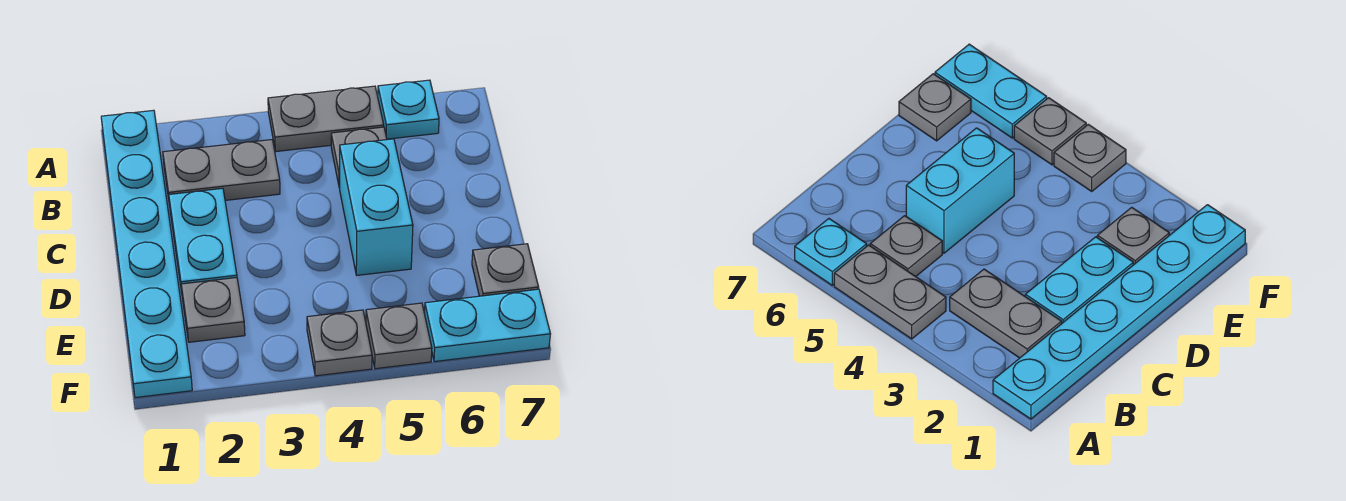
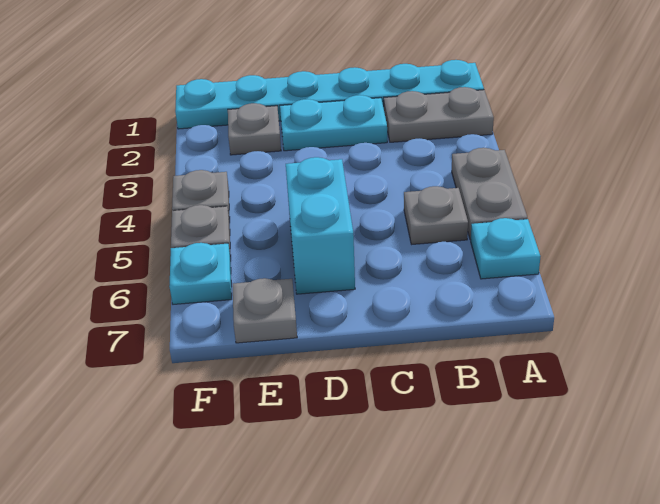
grey 1x2 plate [163,140,280,205] -> grey 1x2 plate turned to [384,87,494,142]
cyan 1x2 brick [340,139,413,275] -> cyan 1x2 brick turned to [286,157,355,294]
cyan 1x2 plate [424,289,550,362] -> cyan 1x1 plate [169,243,232,304]

